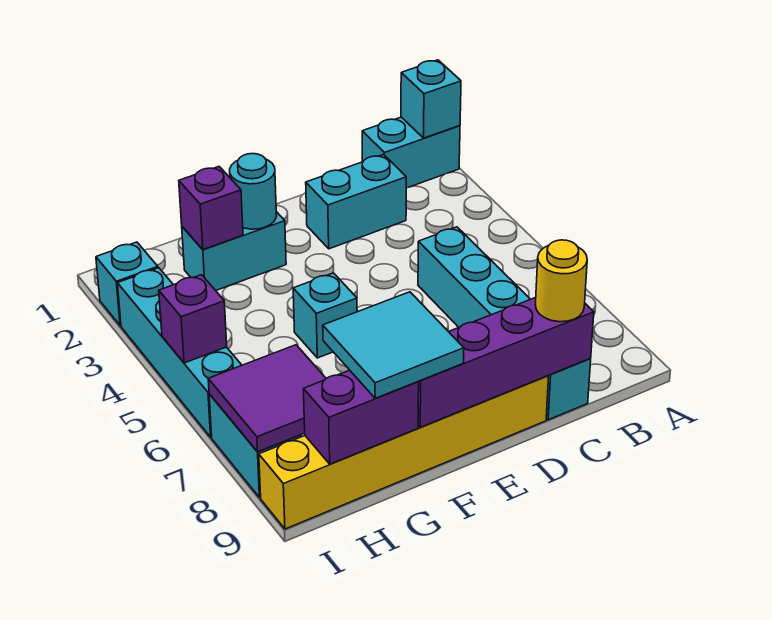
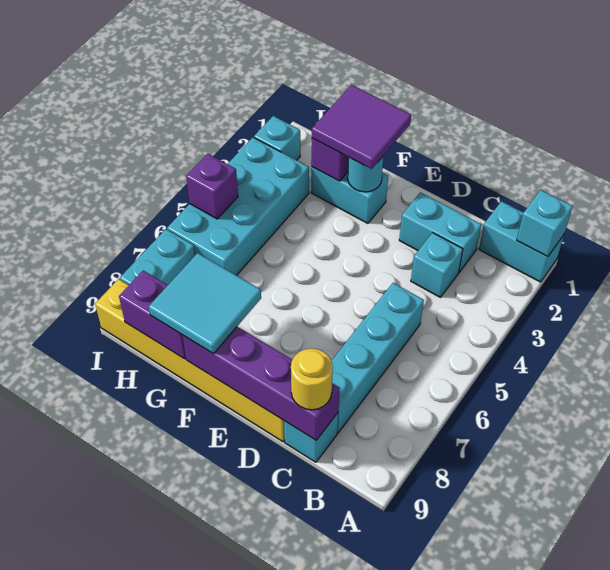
cyan 1x1 brick [293,273,357,358] -> cyan 1x1 brick moved to [411,233,463,297]
purple 2x2 tile [208,345,326,452] -> purple 2x2 tile moved to [312,85,411,169]
cyan 1x4 brick [117,268,242,437] -> cyan 2x4 brick [167,137,309,275]

